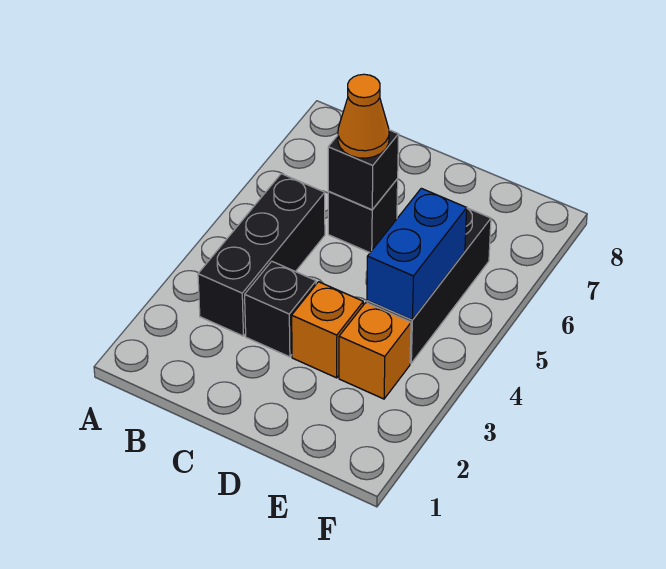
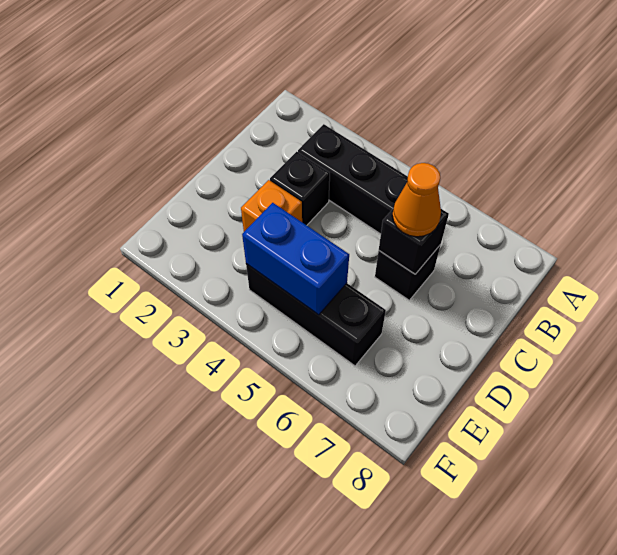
orange 1x1 brick [339,303,411,399] -> none

